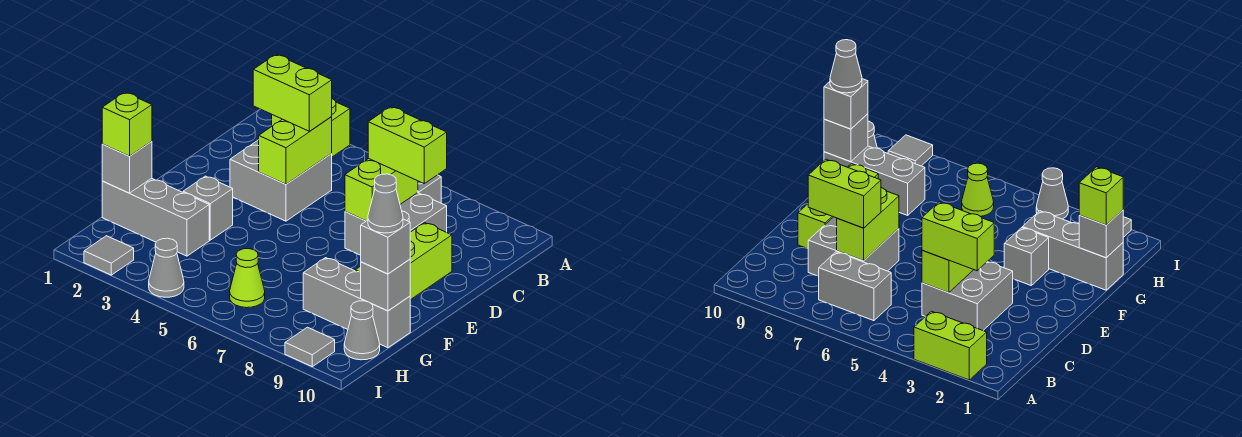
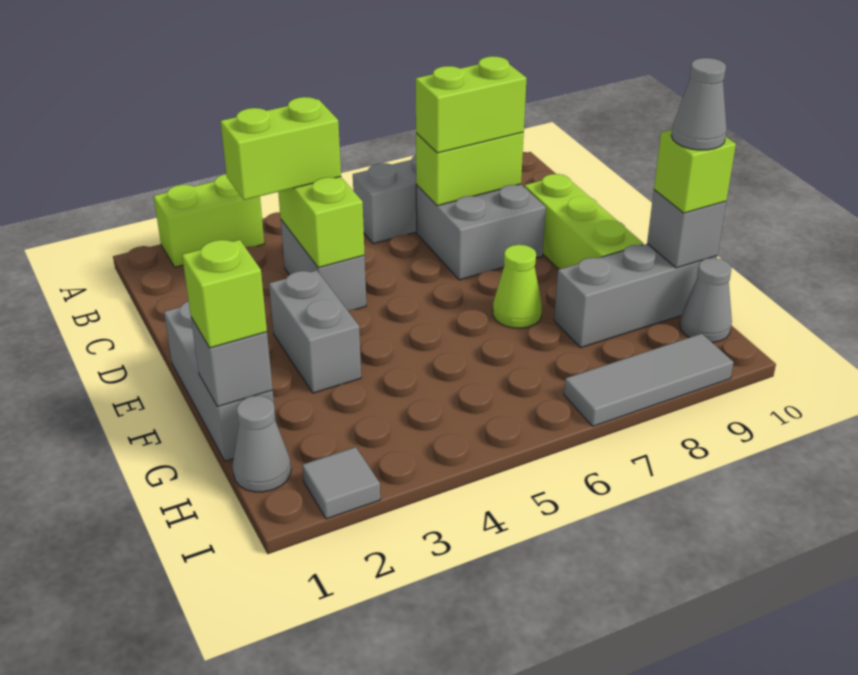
grey 2x2 brick [230,140,332,221] -> grey 1x2 brick [281,220,366,311]
lime 1x2 brick [345,159,418,221] -> lime 1x2 brick turned to [416,132,524,206]
grey 1x1 brick [183,176,233,240] -> grey 1x2 brick [269,270,361,393]
grey 1x3 brick [102,178,209,256] -> grey 1x3 brick turned to [164,301,276,461]
grey 1x1 brick [361,219,410,274] -> lime 1x1 brick [654,130,736,213]
lime 1x1 cone [230,249,265,308] -> lime 1x1 cone moved to [493,245,542,328]
grey 1x1 cone [149,238,184,297] -> grey 1x1 cone moved to [233,396,291,492]
grey 1x1 tile [285,327,335,367] -> grey 1x3 tile [564,334,734,426]

